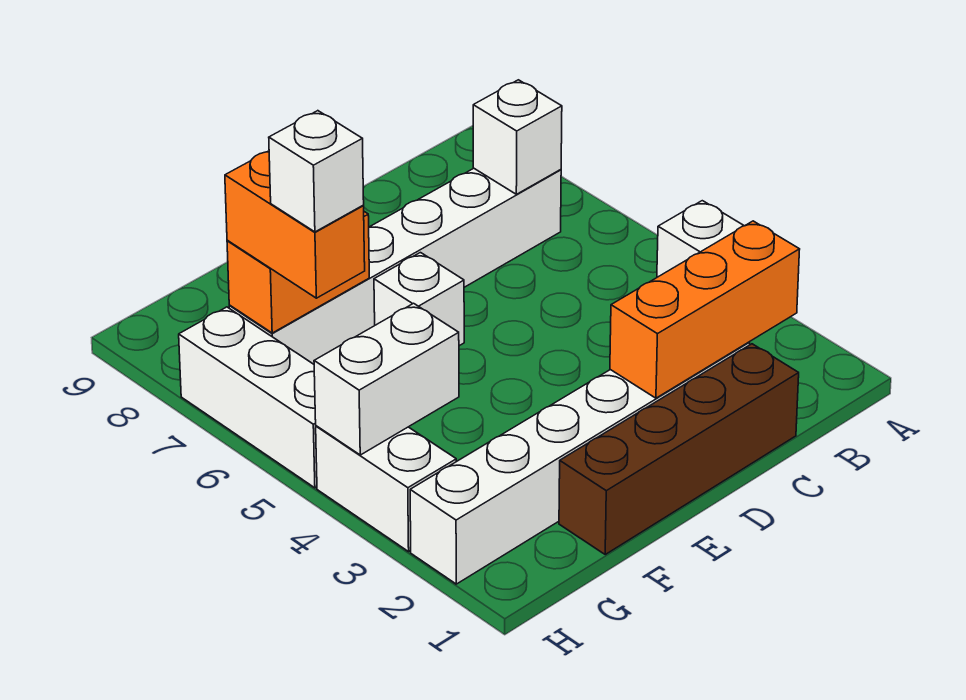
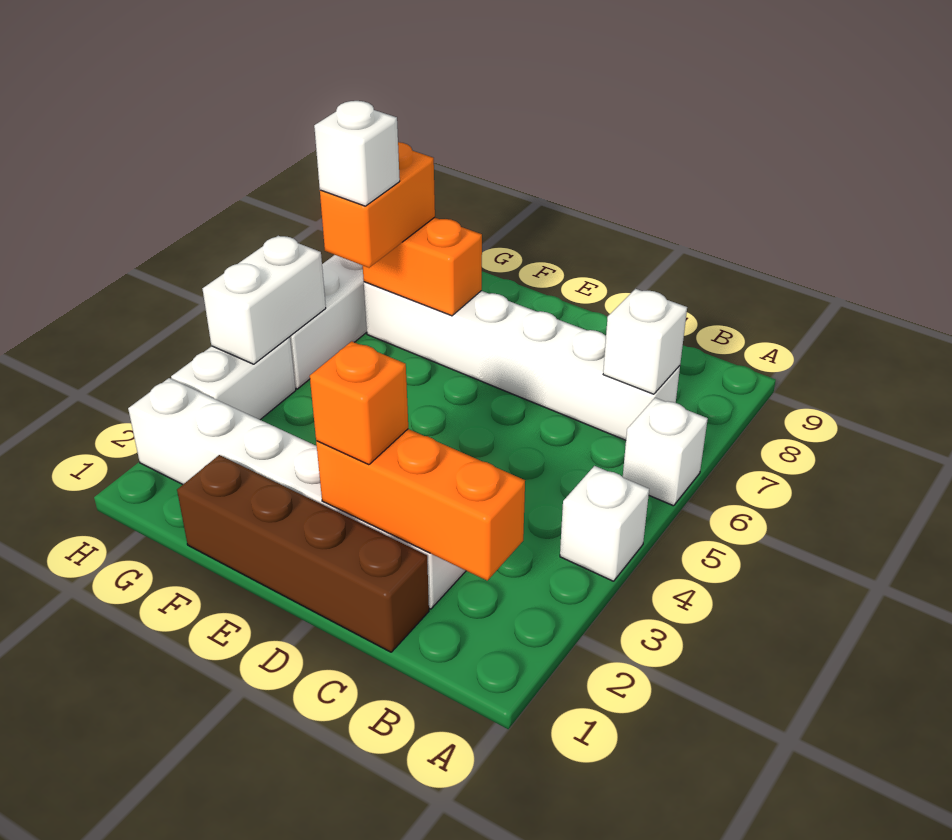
none -> orange 1x1 brick [310,341,408,465]
white 1x1 brick [374,253,464,346] -> white 1x1 brick moved to [623,398,708,506]
white 1x2 brick [314,303,459,455] -> white 1x2 brick turned to [203,236,326,364]

